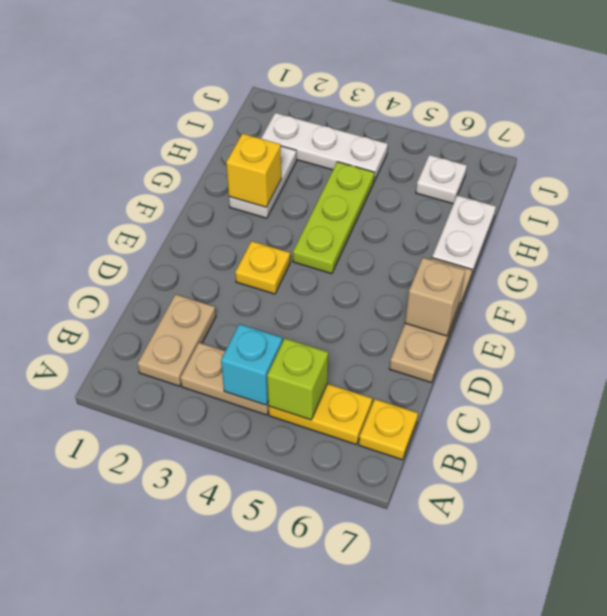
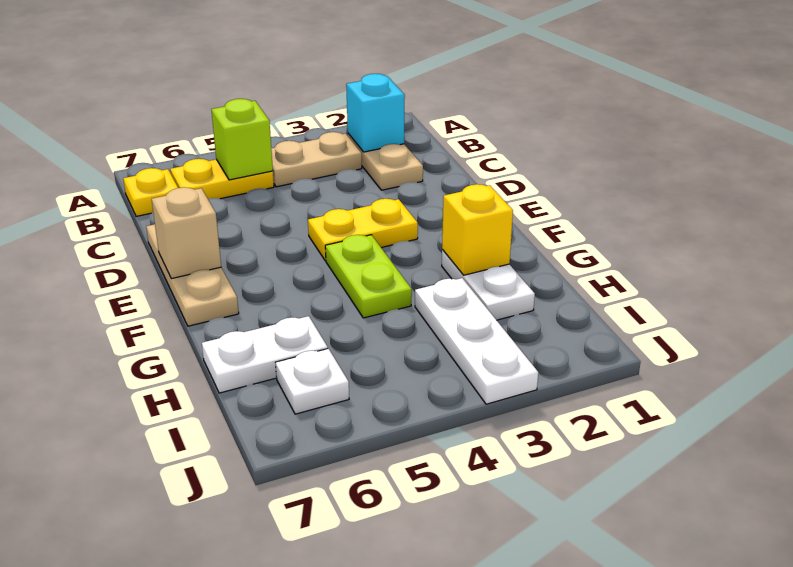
cyan 1x1 brick [221,324,282,405] -> cyan 1x1 brick moved to [346,74,405,152]
yellow 1x1 plate [235,241,290,294] -> yellow 1x2 plate [308,199,418,261]
lime 1x3 plate [293,162,375,274] -> lime 1x2 plate [325,235,412,318]
white 1x2 plate [432,195,496,276] -> white 1x2 plate turned to [202,316,328,393]
white 1x3 plate [261,113,388,181] -> white 1x3 plate turned to [415,278,538,404]

